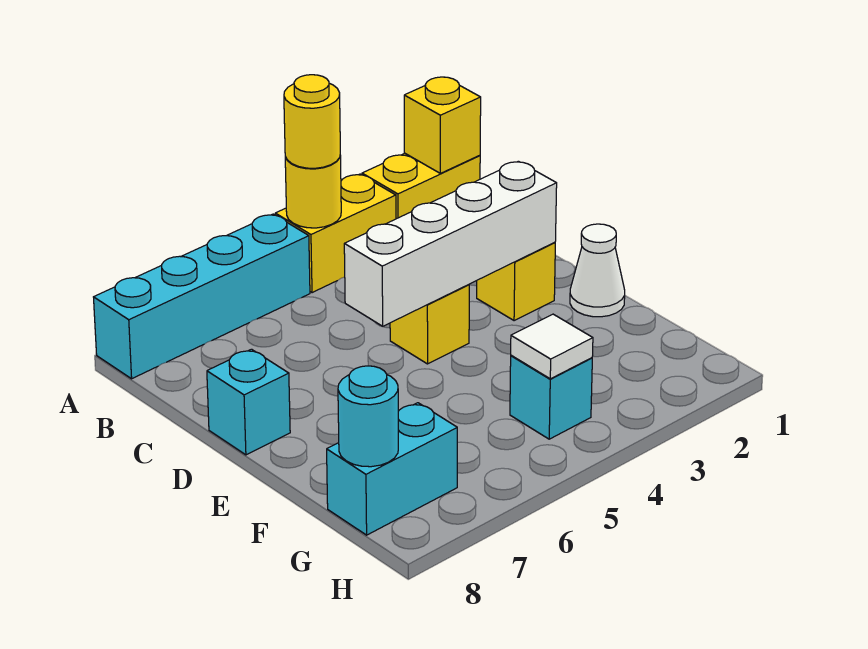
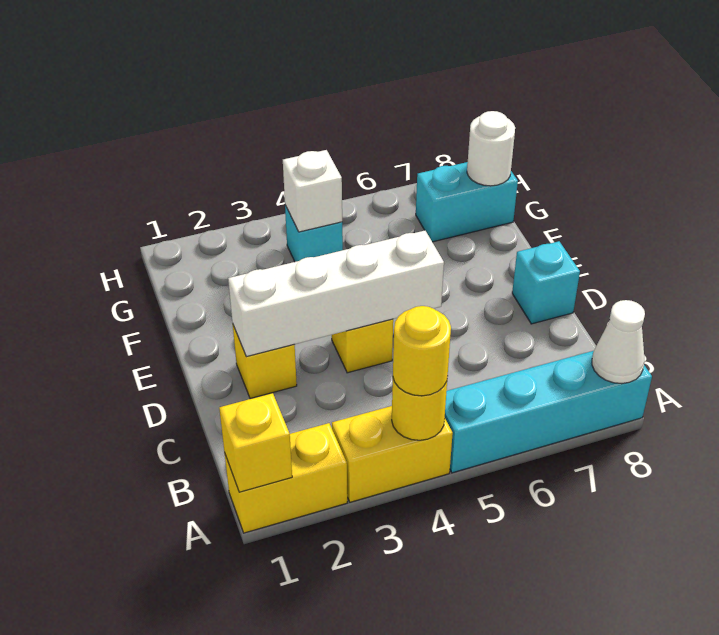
white 1x1 cone [570,224,625,317] -> white 1x1 cone moved to [592,300,645,384]
white 1x1 tile [511,314,593,379] -> white 1x1 brick [283,150,342,232]
cyan 1x1 round brick [338,366,398,467] -> white 1x1 round brick [467,111,515,186]

